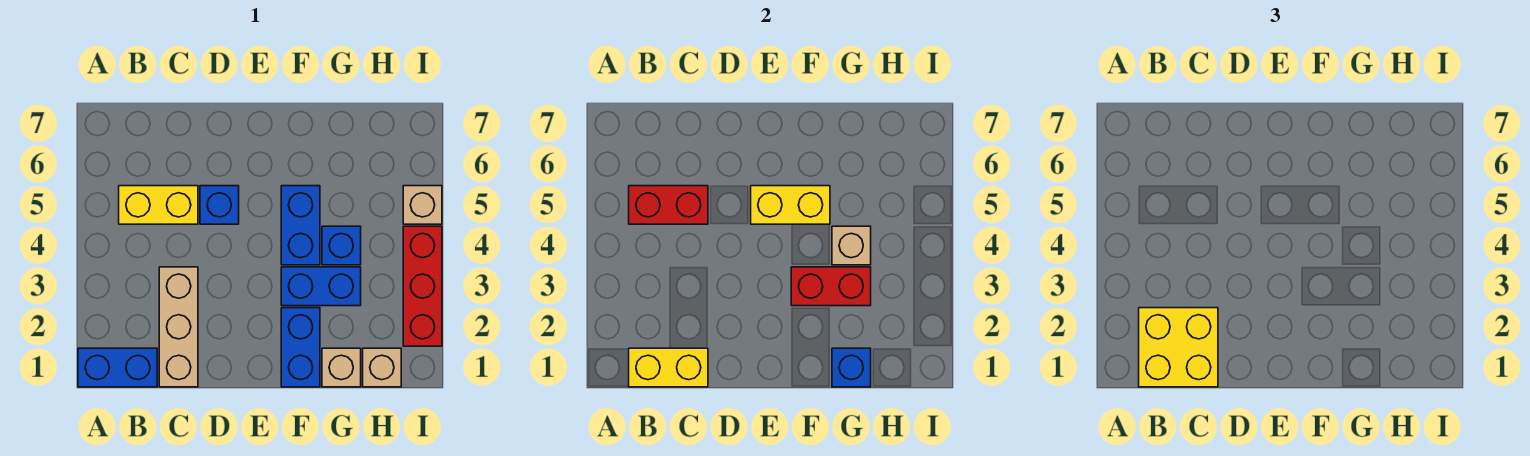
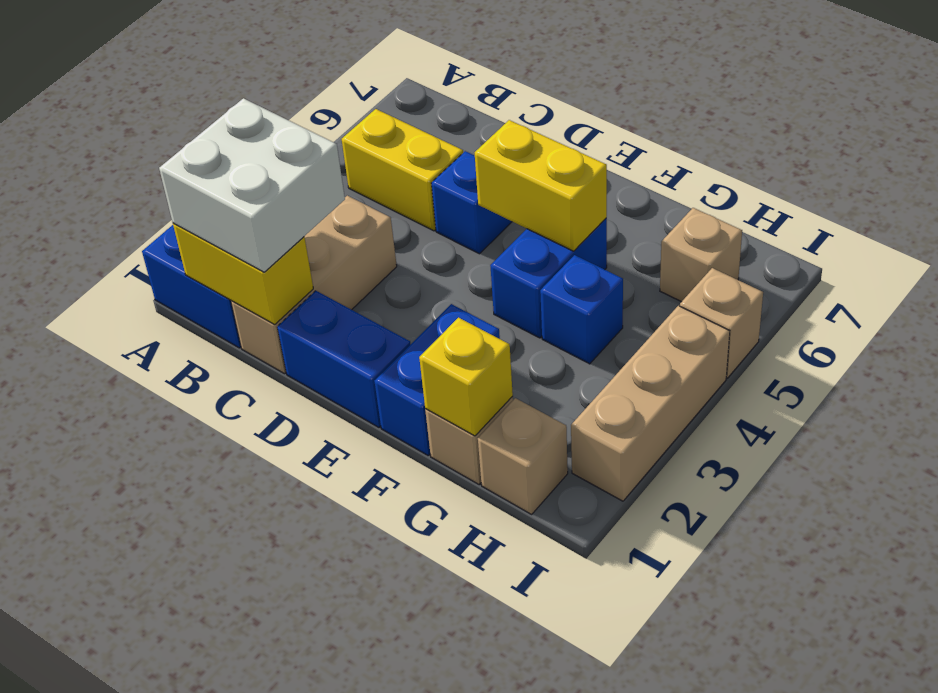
yellow 2x2 brick [1139,308,1218,387] -> white 2x2 brick [159,98,345,272]
red 1x2 brick [629,186,708,224] -> none
blue 1x2 brick [281,267,361,306] -> blue 1x2 brick moved to [277,291,411,427]
red 1x2 brick [791,267,871,306] -> none
blue 1x1 brick [832,348,871,387] -> yellow 1x1 brick [419,318,513,436]
tan 1x1 brick [832,226,871,265] -> tan 1x1 brick moved to [660,208,742,302]
red 1x3 brick [403,226,442,346] -> tan 1x3 brick [571,306,730,501]

